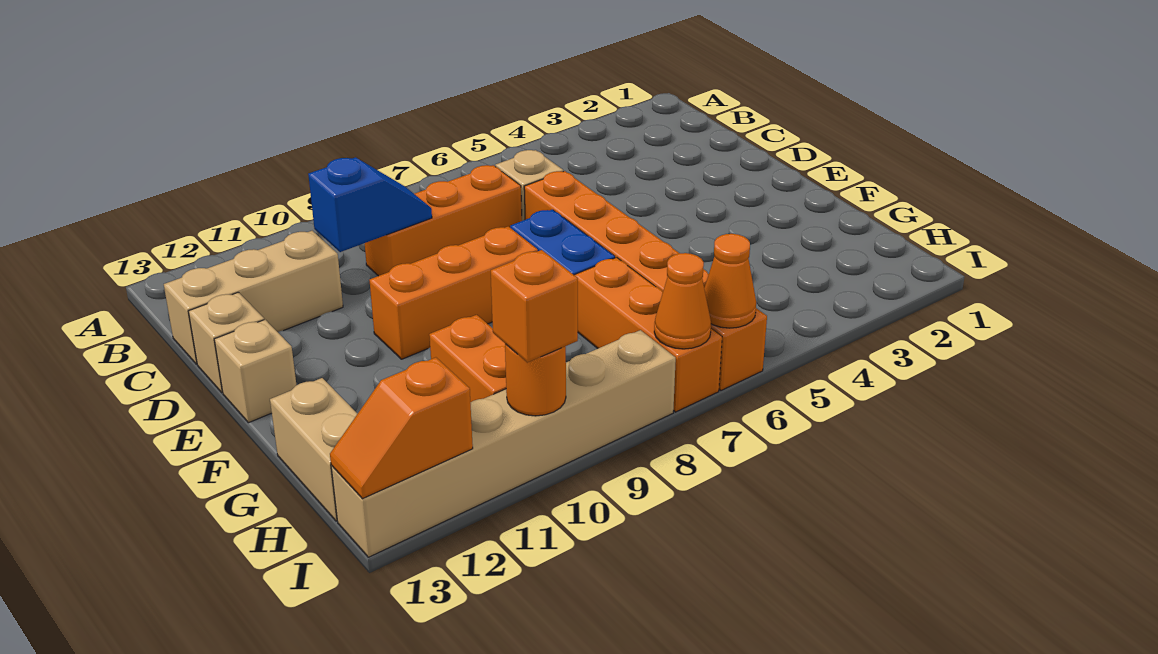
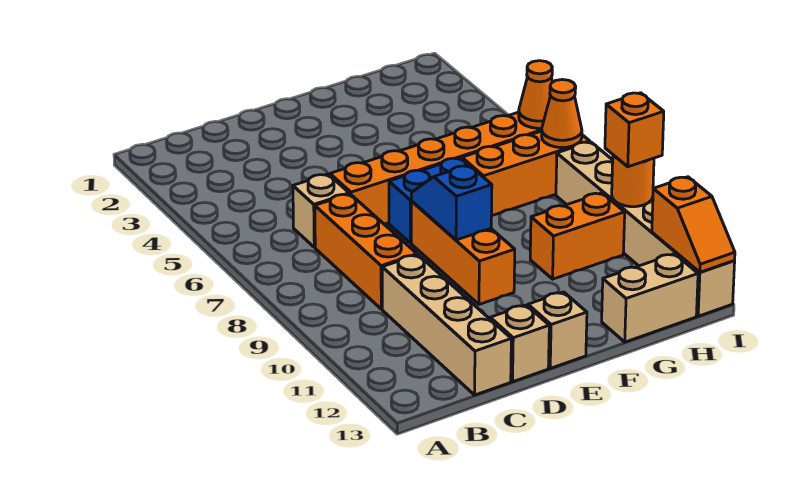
blue 1x2 slope [308,157,432,252] -> blue 1x2 slope moved to [411,165,492,240]
tan 1x3 brick [164,231,343,364] -> tan 1x4 brick [382,255,511,395]

